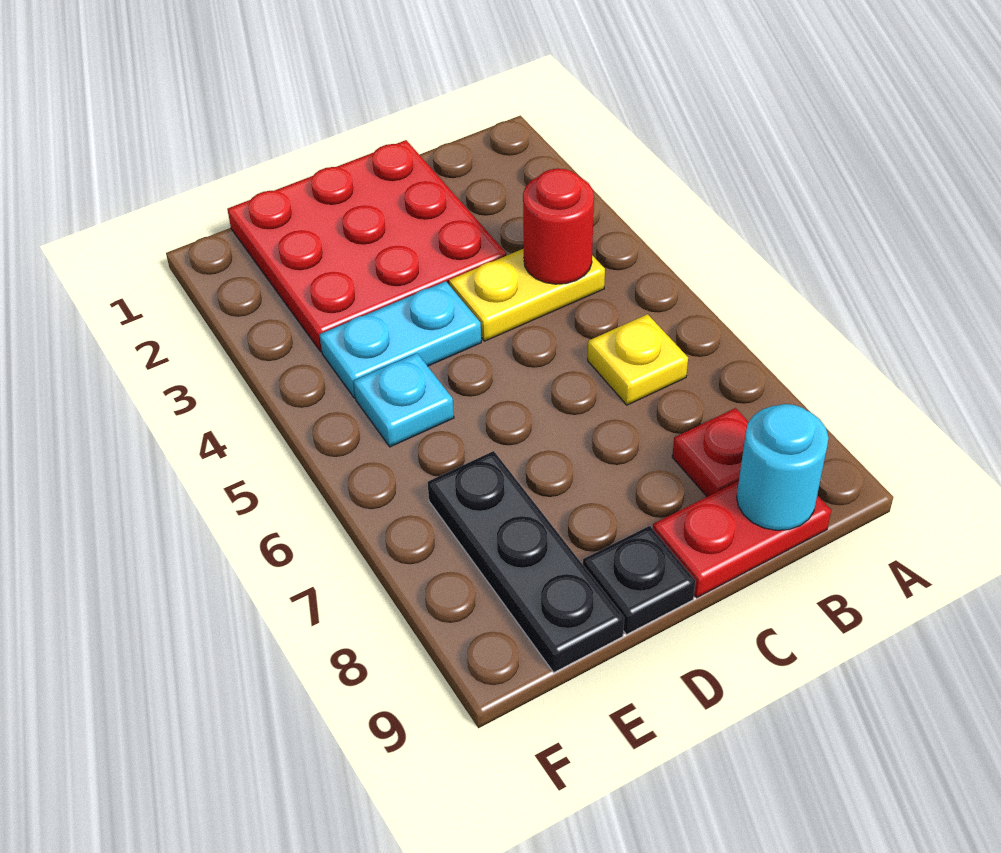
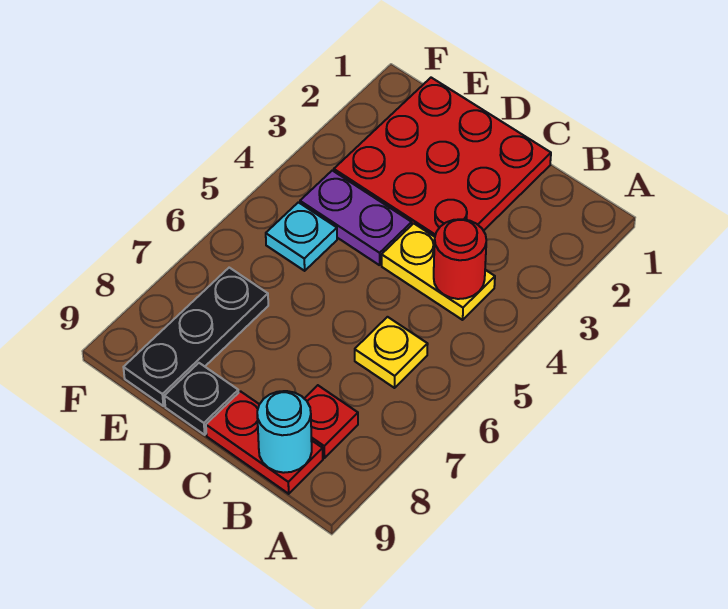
cyan 1x2 plate [319,281,481,398] -> purple 1x2 plate [300,171,412,265]

